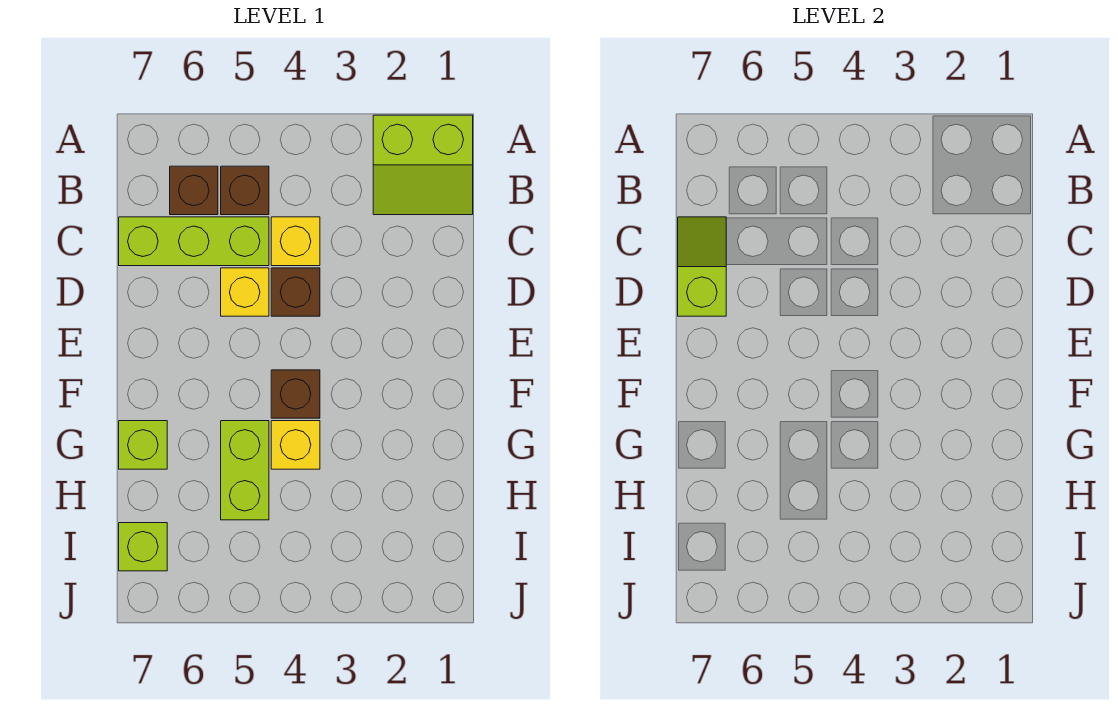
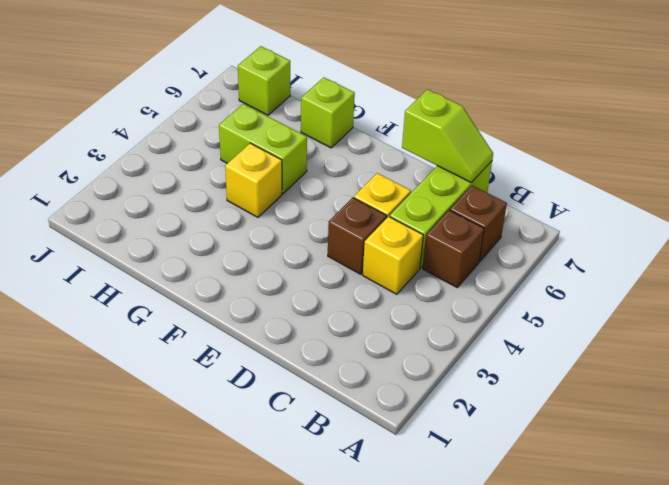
lime 2x2 slope [373,115,473,215] -> none
brown 1x1 brick [271,370,320,418] -> none

